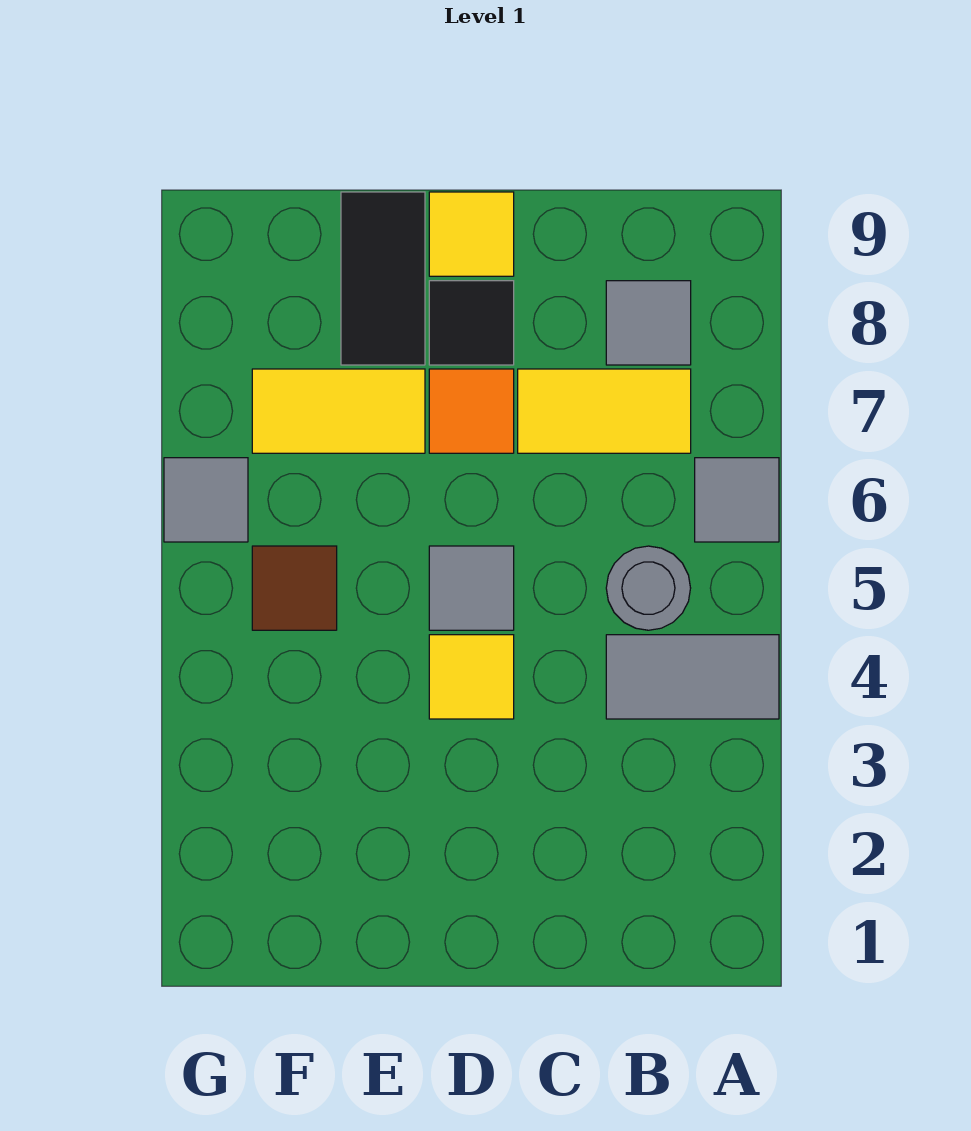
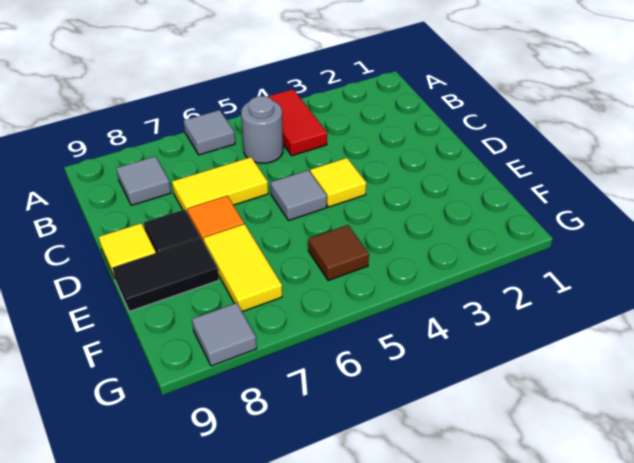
grey 1x2 tile [606,635,779,719] -> red 1x2 tile [267,89,327,156]
yellow 1x2 tile [518,369,691,453] -> yellow 1x2 tile turned to [172,157,268,213]
grey 1x1 tile [164,458,248,542] -> grey 1x1 tile moved to [192,303,257,366]

